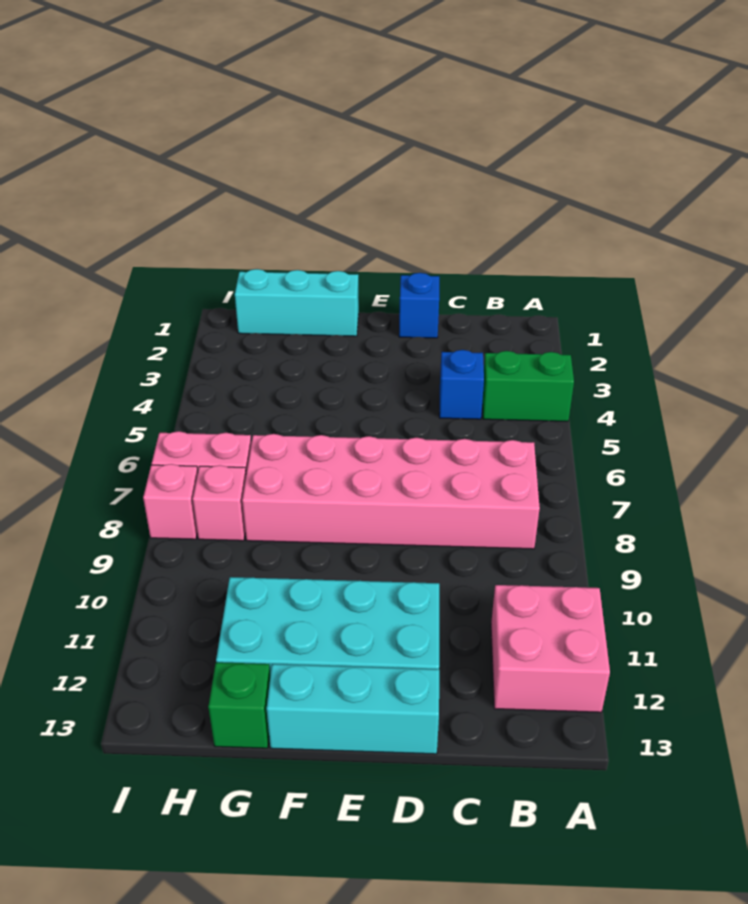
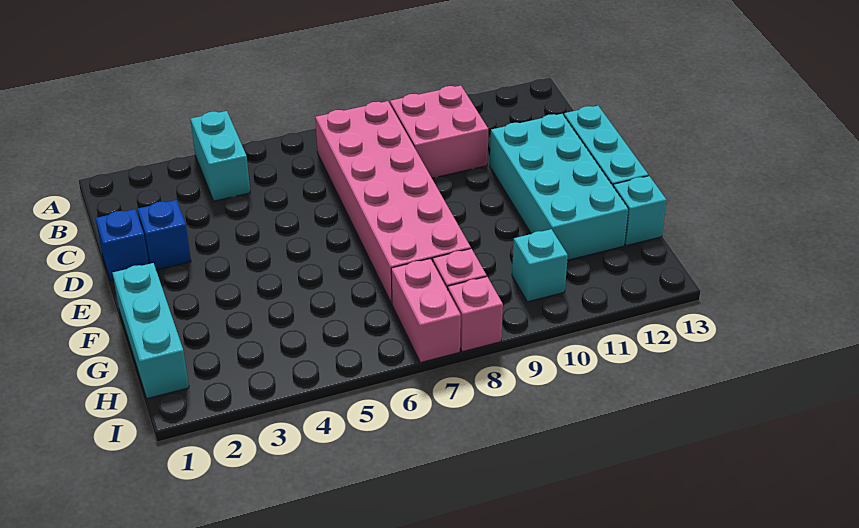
green 1x2 brick [482,351,574,421] -> cyan 1x2 brick [191,111,250,201]
pink 2x2 brick [491,585,610,712] -> pink 2x2 brick moved to [390,86,488,178]
blue 1x1 brick [439,350,484,419] -> blue 1x1 brick moved to [138,200,191,270]
green 1x1 brick [208,662,270,748] -> cyan 1x1 brick [613,176,667,246]
none -> cyan 1x1 brick [512,229,568,302]

